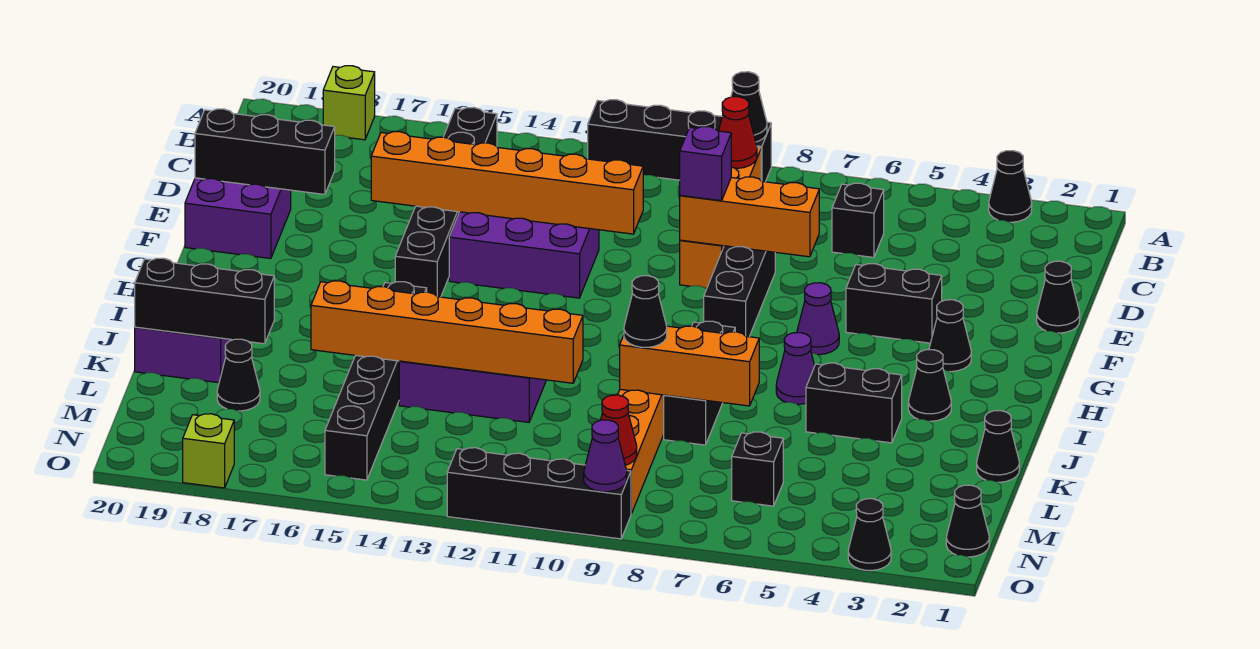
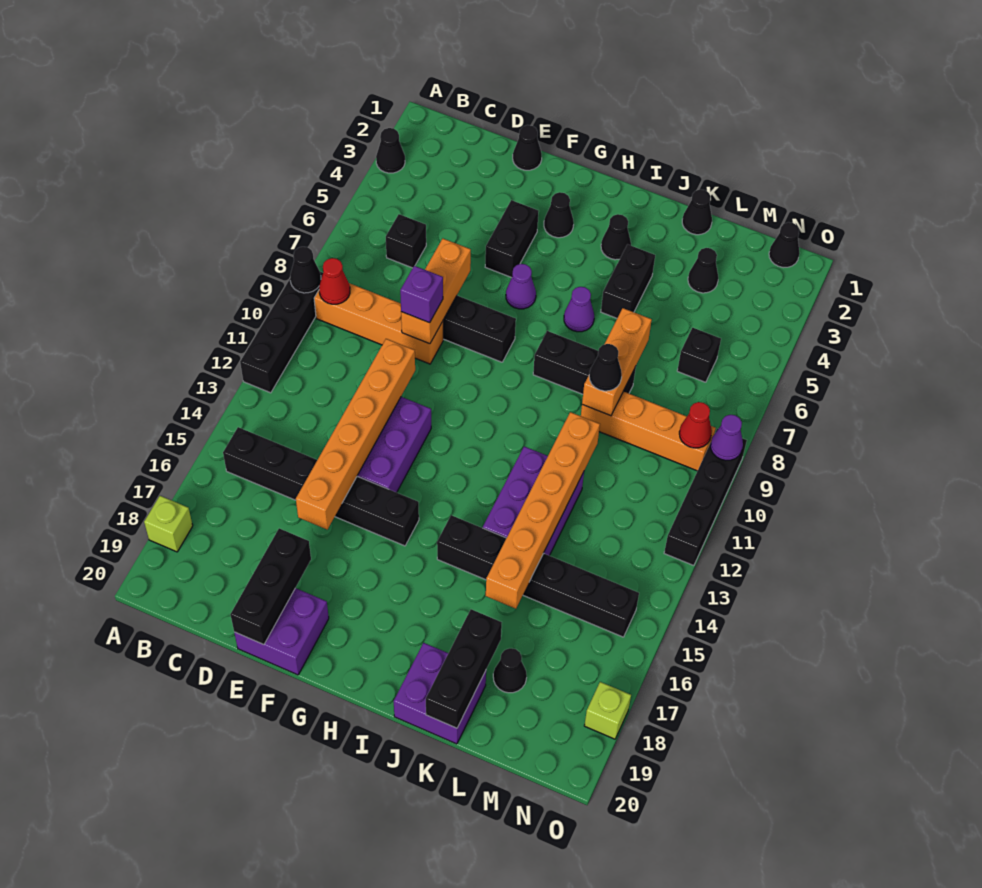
black 1x1 cone [848,499,891,571] -> black 1x1 cone moved to [688,248,718,293]

